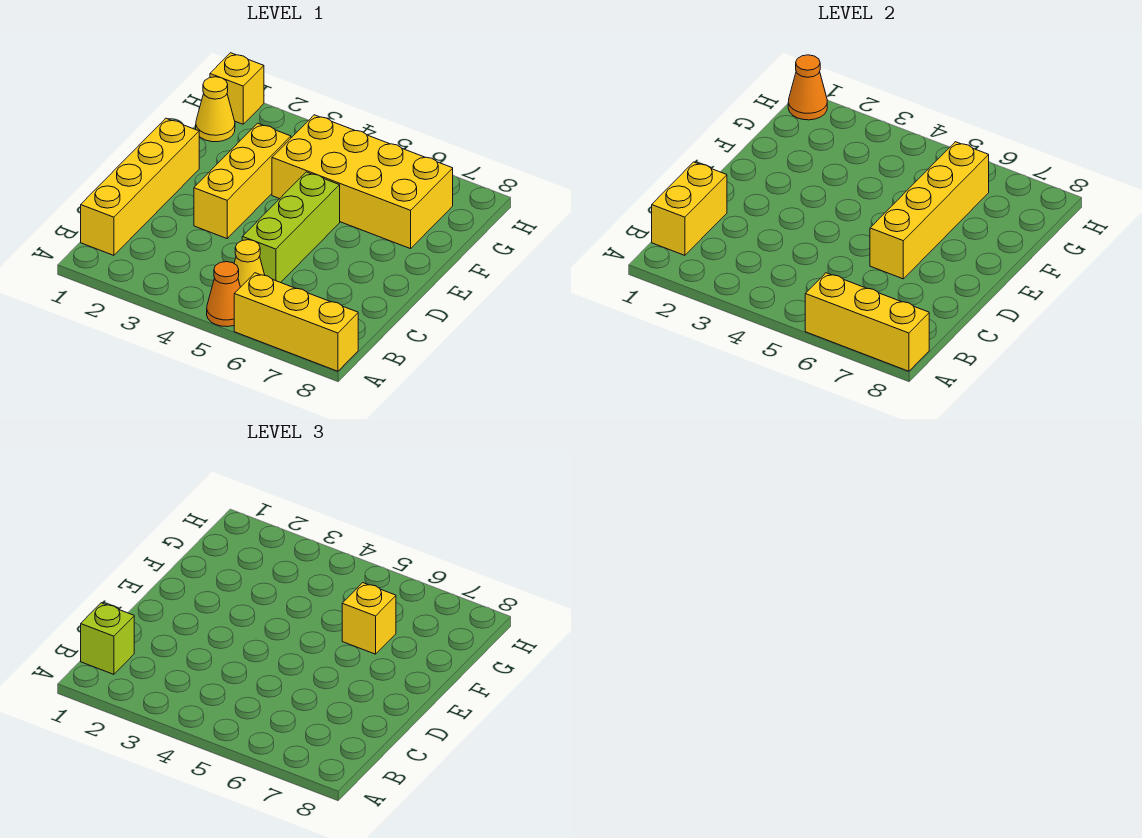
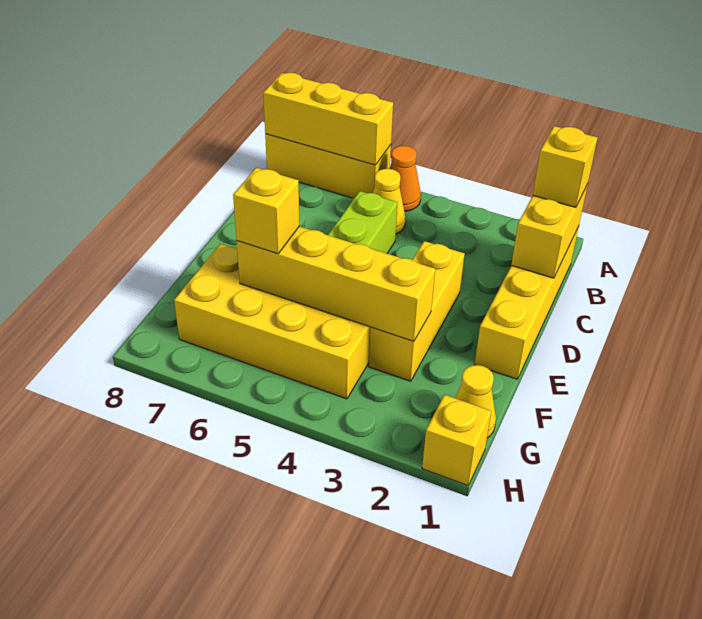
lime 1x1 brick [81,603,134,674] -> yellow 1x1 brick [533,126,597,207]
yellow 1x4 brick [870,142,989,279] -> yellow 1x4 brick turned to [237,226,435,341]
orange 1x1 cone [788,55,827,120] -> none

